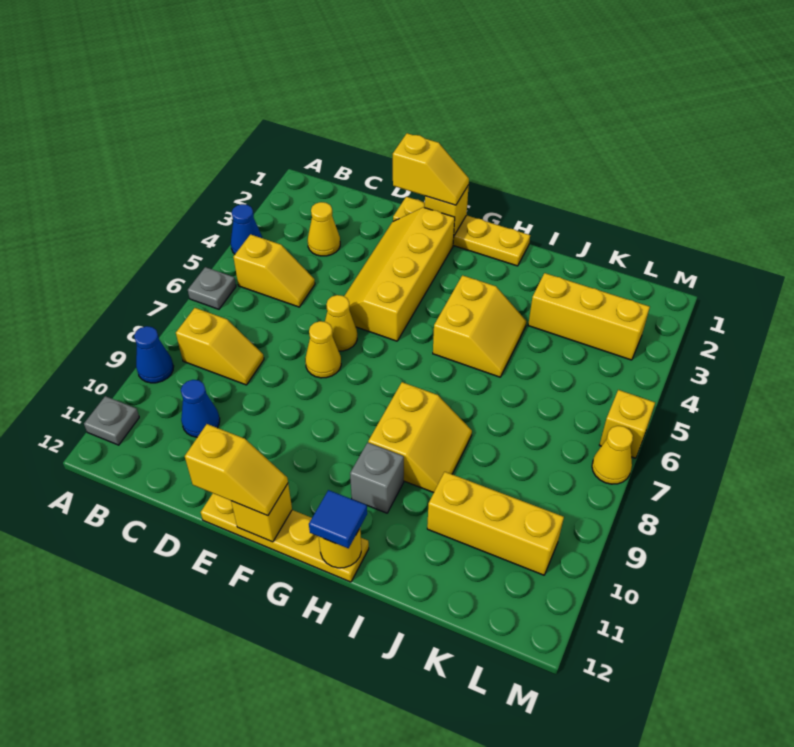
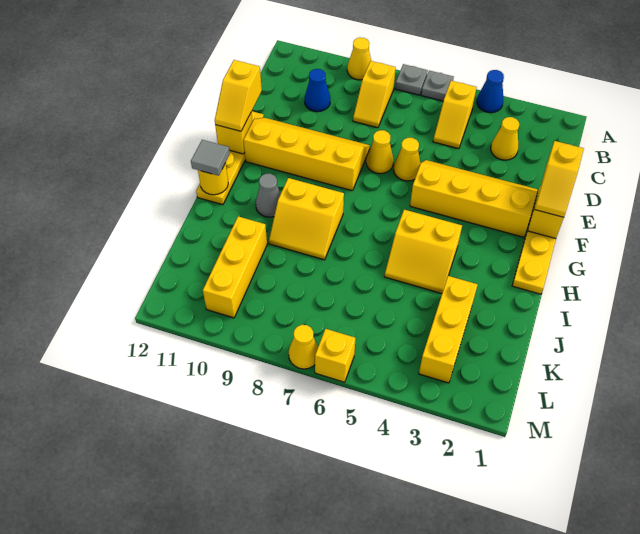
blue 1x1 cone [134,326,174,383] -> yellow 1x1 cone [347,37,371,80]
grey 1x1 plate [84,396,139,445] -> grey 1x1 plate moved to [395,64,428,95]
none -> yellow 2x4 slope [244,118,370,191]
grey 1x1 brick [350,443,404,513] -> grey 1x1 cone [256,174,281,217]
blue 1x1 tile [309,490,367,548] -> grey 1x1 tile [191,140,230,176]

